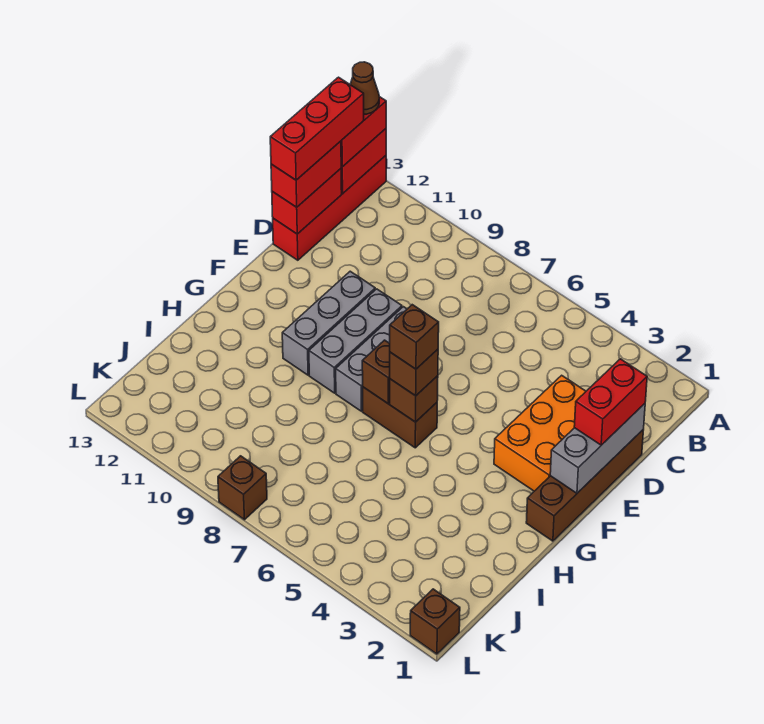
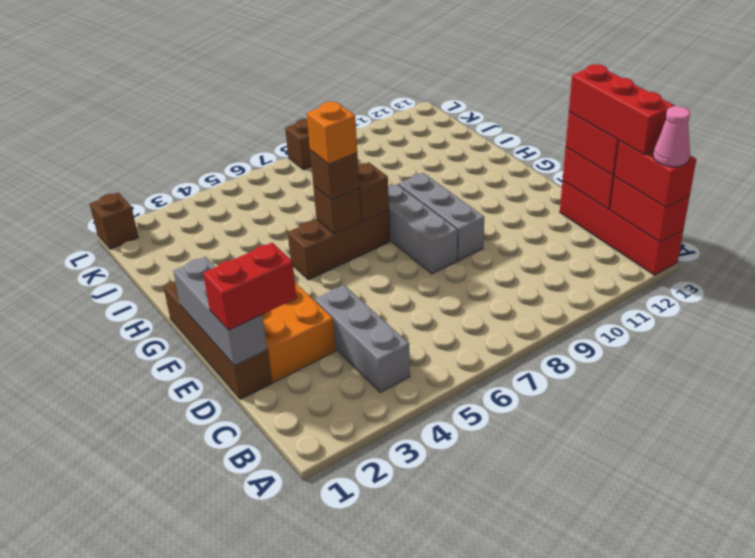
brown 1x1 cone [350,62,379,114] -> pink 1x1 cone [653,106,690,167]
red 1x2 brick [574,359,647,445] -> red 1x2 brick turned to [203,243,297,330]
grey 1x3 brick [282,271,375,375] -> grey 1x3 brick moved to [315,285,410,392]
brown 1x2 brick [363,387,437,448] -> brown 1x3 brick [288,210,390,280]
brown 1x1 brick [390,305,439,369] -> orange 1x1 brick [307,102,357,164]

